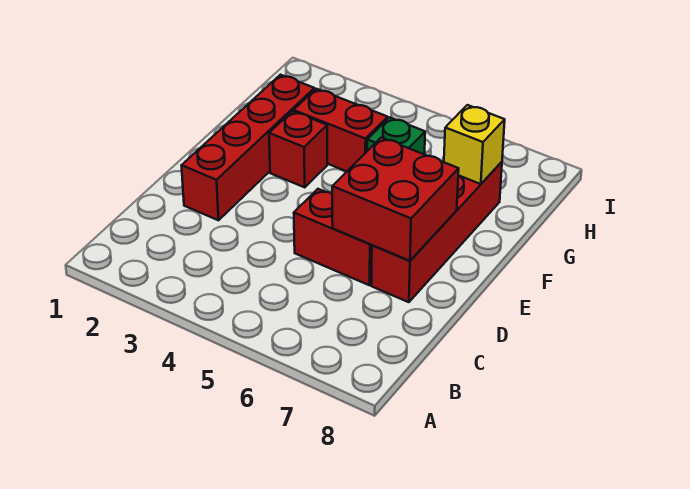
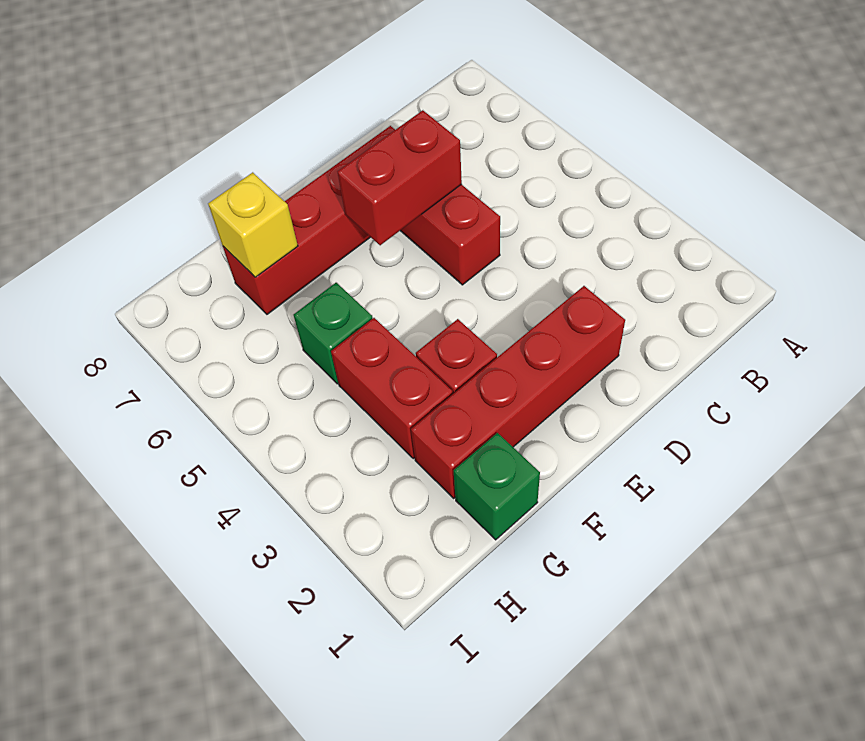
red 2x2 brick [332,138,459,261] -> red 1x2 brick [338,110,462,245]
none -> green 1x1 brick [454,433,540,540]

